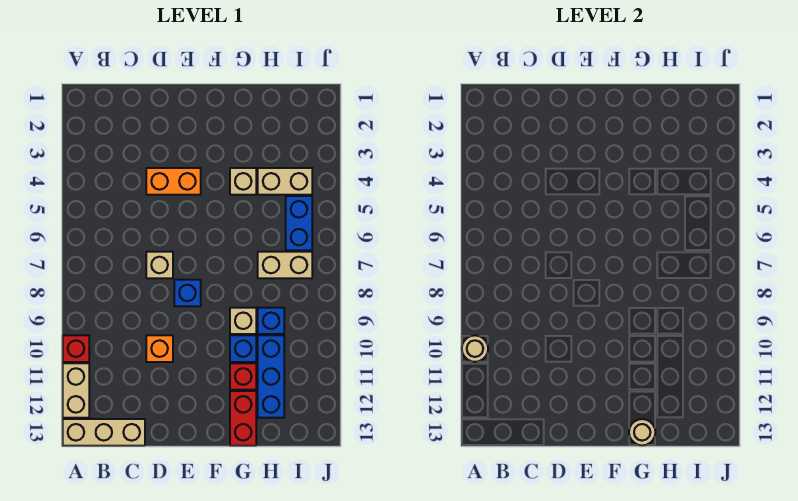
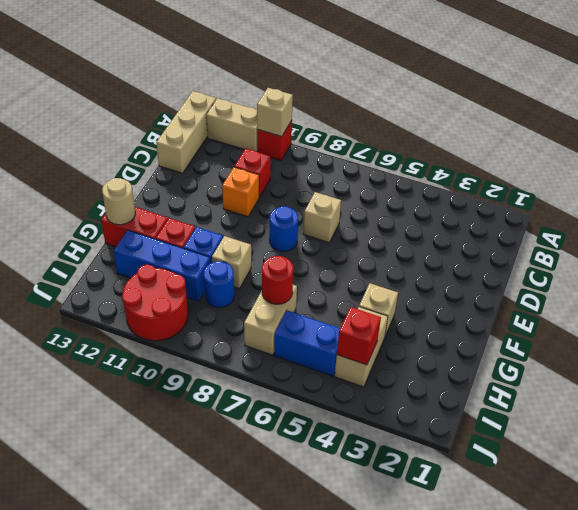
tan 1x1 round brick [462,335,488,362] -> tan 1x1 brick [257,88,293,137]
none -> red 1x1 brick [234,149,270,197]
orange 1x2 brick [146,168,201,195] -> none
blue 1x1 brick [174,280,201,306] -> blue 1x1 round brick [269,206,298,251]
none -> red 1x1 round brick [262,256,293,304]
blue 1x1 brick [258,308,284,334] -> blue 1x1 round brick [204,261,234,308]
none -> red 1x1 brick [337,307,381,365]
none -> red 2x2 round brick [122,265,188,341]

